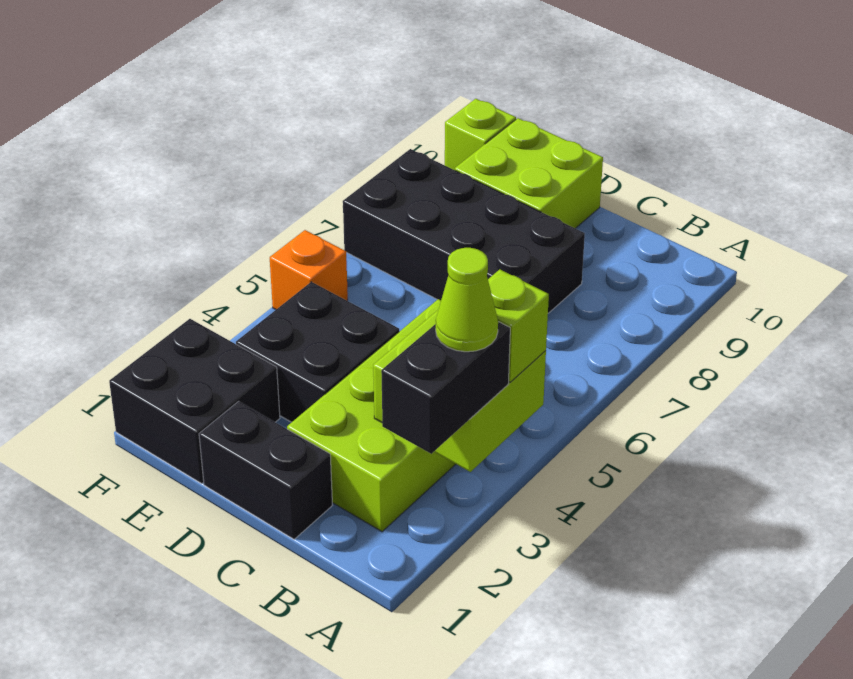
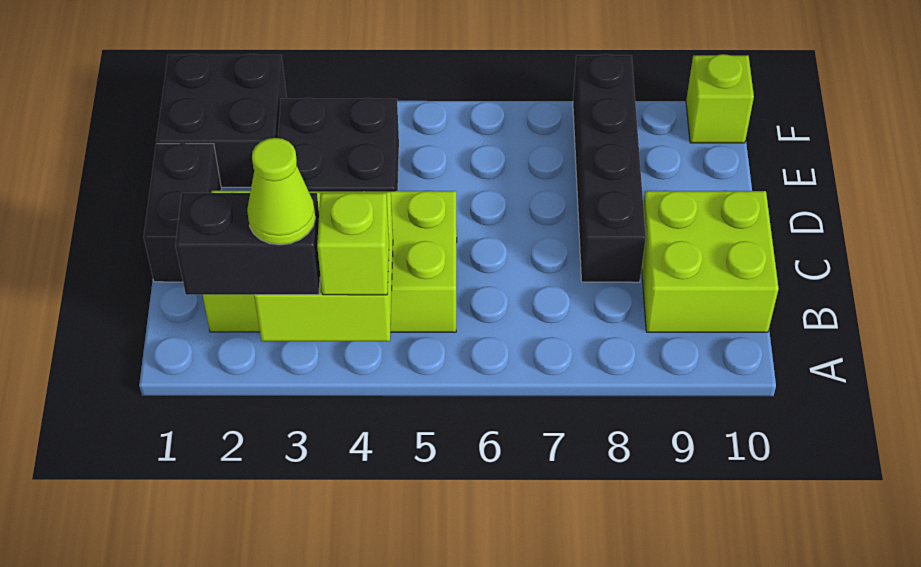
black 2x4 brick [343,149,585,313] -> black 1x4 brick [573,54,646,282]
lime 2x2 brick [455,118,603,228] -> lime 2x2 brick moved to [642,191,779,332]
orange 1x1 brick [270,230,348,310] -> none

